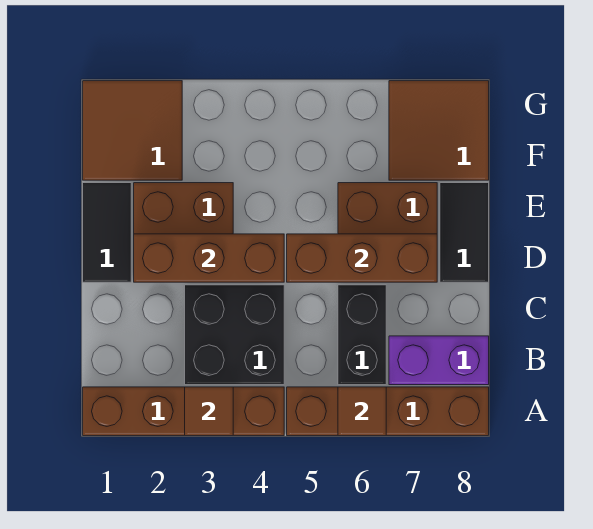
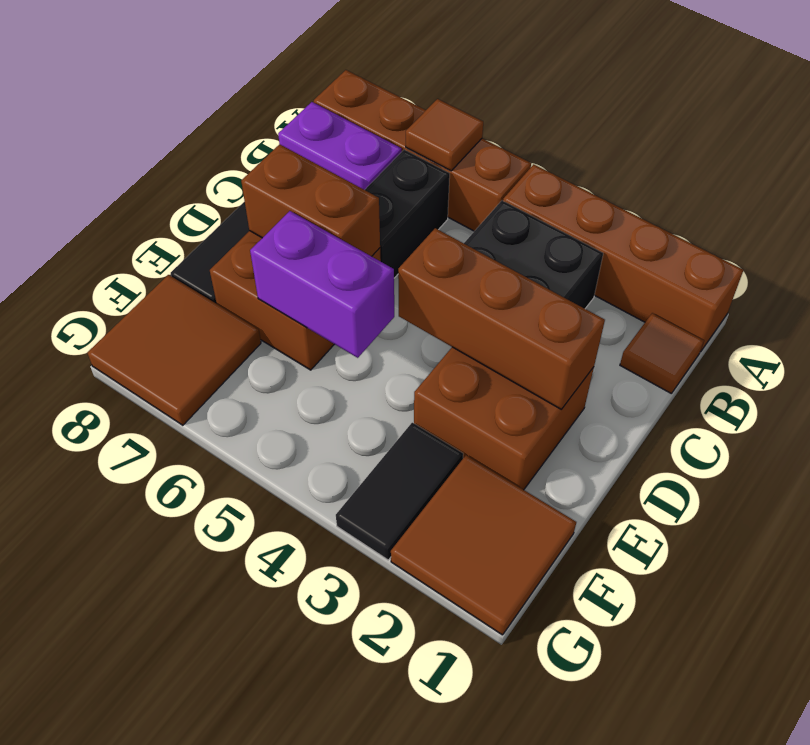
brown 1x1 tile [185,387,233,436] -> brown 1x1 tile moved to [620,313,704,394]
black 1x2 tile [83,183,131,282] -> black 1x2 tile moved to [336,423,463,560]
brown 1x3 brick [287,234,437,282] -> brown 1x2 brick [241,144,380,256]
none -> purple 1x2 brick [250,211,394,358]

